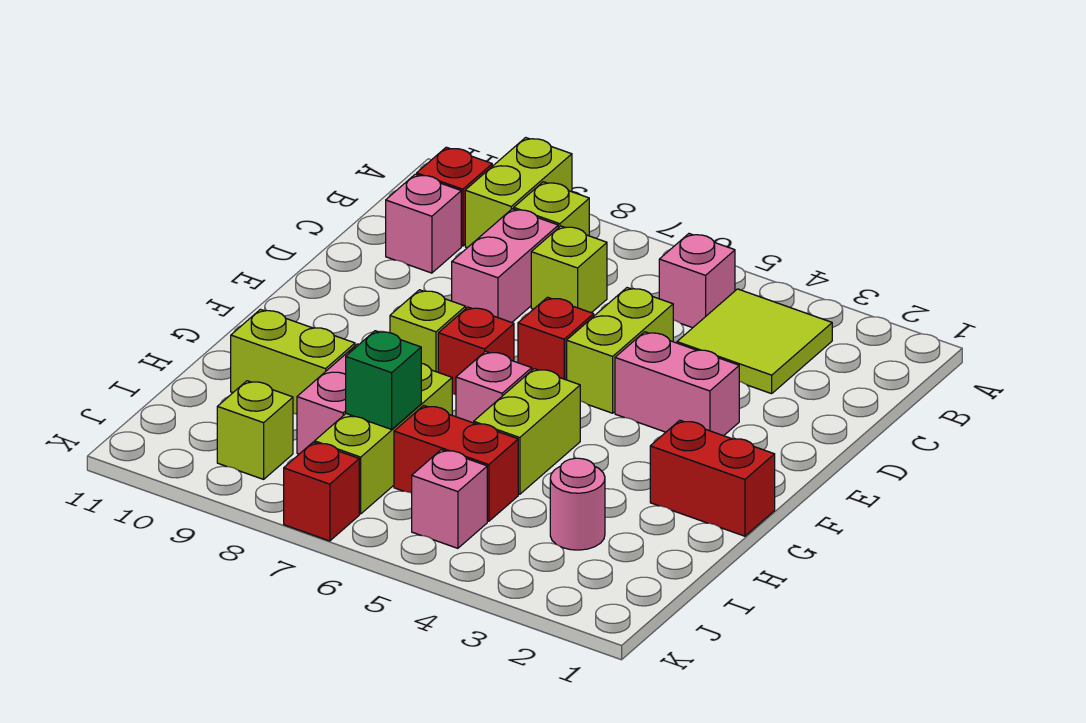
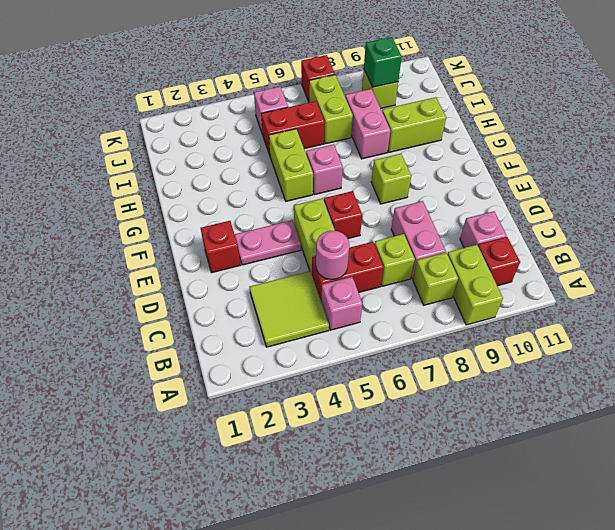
pink 1x2 brick [615,332,739,436] -> pink 1x2 plate [235,220,301,265]
red 1x1 brick [438,307,514,395] -> red 1x1 brick moved to [201,221,240,273]
red 1x2 brick [650,420,775,536] -> red 1x2 brick moved to [312,242,384,300]
lime 1x3 brick [315,363,452,514] -> lime 1x2 brick [309,75,353,144]
pink 1x1 round brick [550,458,605,550] -> pink 1x1 round brick moved to [316,231,349,280]
green 1x1 brick [346,331,421,429] -> green 1x1 brick moved to [364,37,402,87]

